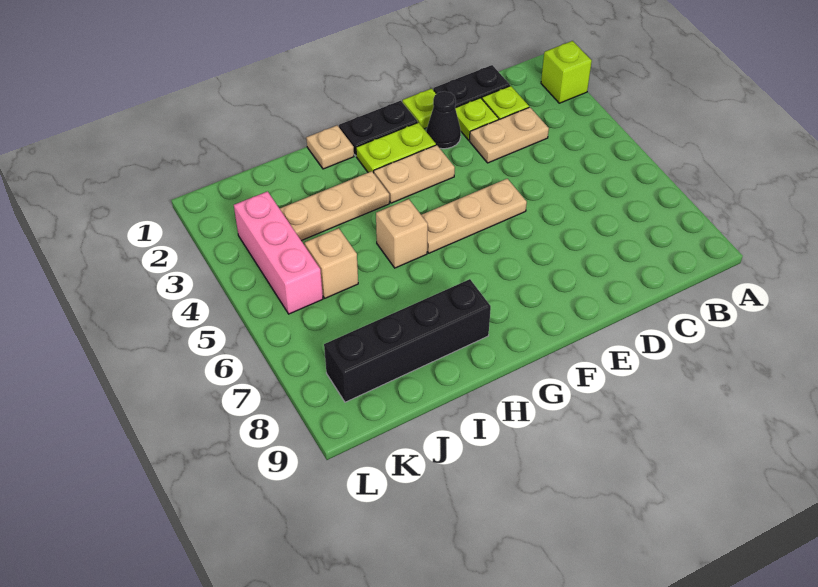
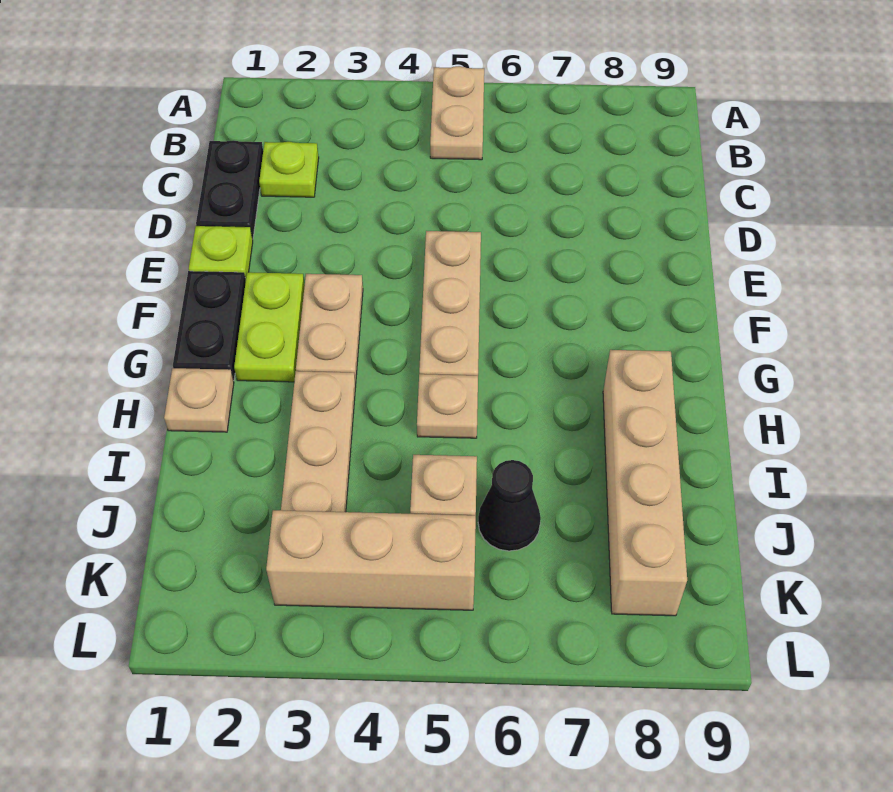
lime 1x1 brick [541,41,592,103] -> none
tan 1x2 plate [469,107,549,163] -> tan 1x2 plate moved to [430,66,484,160]
lime 1x1 plate [455,98,499,140] -> none
black 1x1 cone [426,91,461,149] -> black 1x1 cone moved to [478,460,541,551]
tan 1x1 brick [376,199,428,268] -> tan 1x1 plate [417,374,478,438]
black 1x4 brick [324,279,491,402] -> tan 1x4 brick [603,350,687,616]
pink 1x3 brick [234,191,323,314] -> tan 1x3 brick [266,510,476,610]

